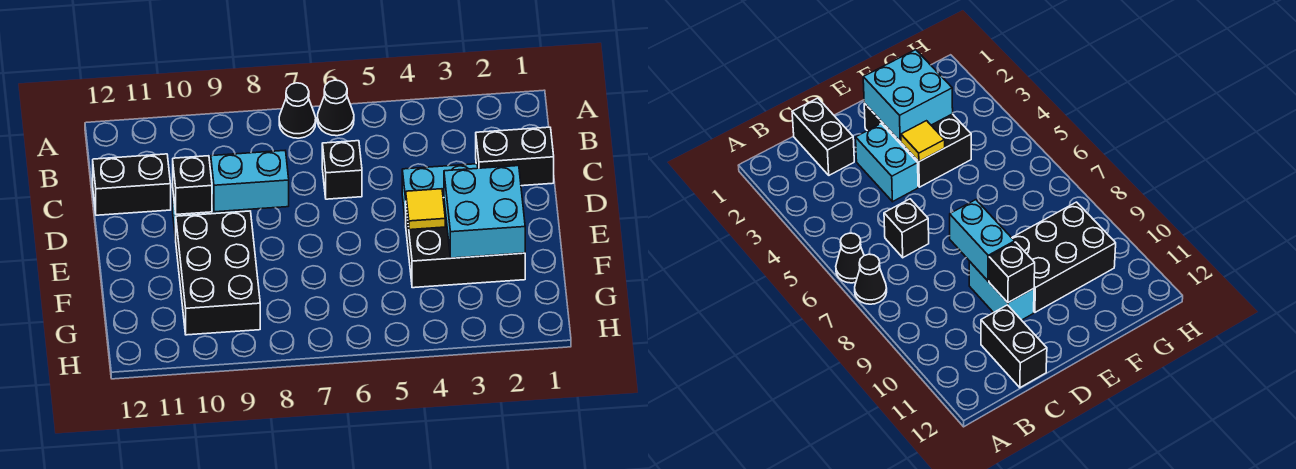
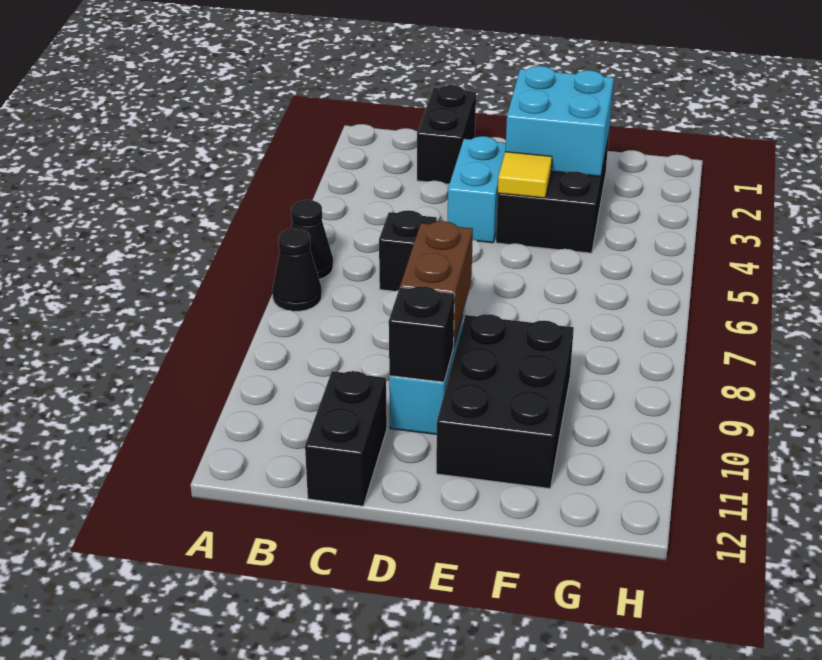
cyan 1x2 brick [211,151,289,212] -> brown 1x2 brick [400,221,473,344]
black 2x3 brick [176,211,260,335] -> black 2x3 brick turned to [436,314,574,489]

